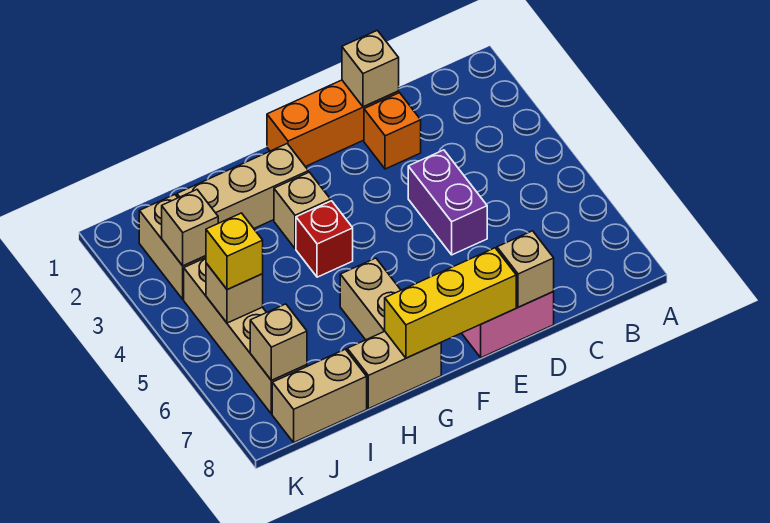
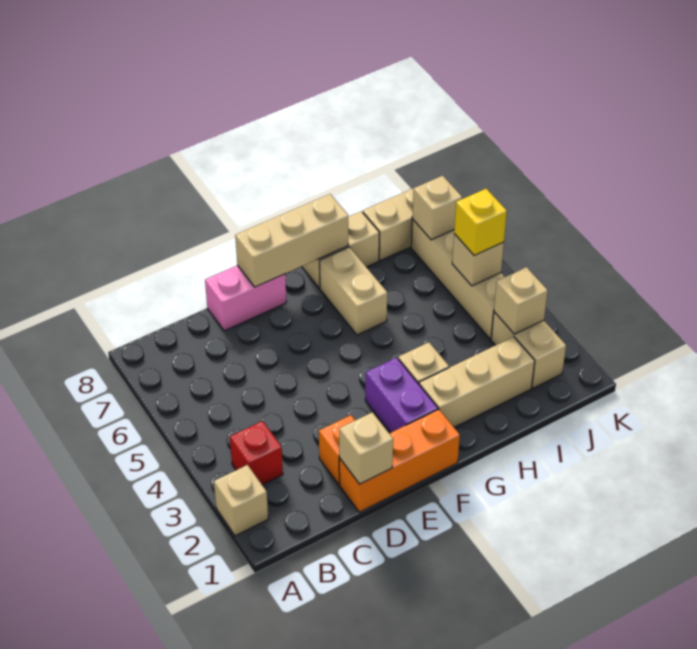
purple 1x2 brick [408,150,487,255] -> purple 1x2 brick moved to [365,358,438,433]
tan 1x1 brick [497,231,554,307] -> tan 1x1 brick moved to [214,465,268,536]
yellow 1x3 brick [385,248,516,358] -> tan 1x3 brick [235,194,348,287]
red 1x1 brick [296,201,353,277] -> red 1x1 brick moved to [230,421,283,485]

